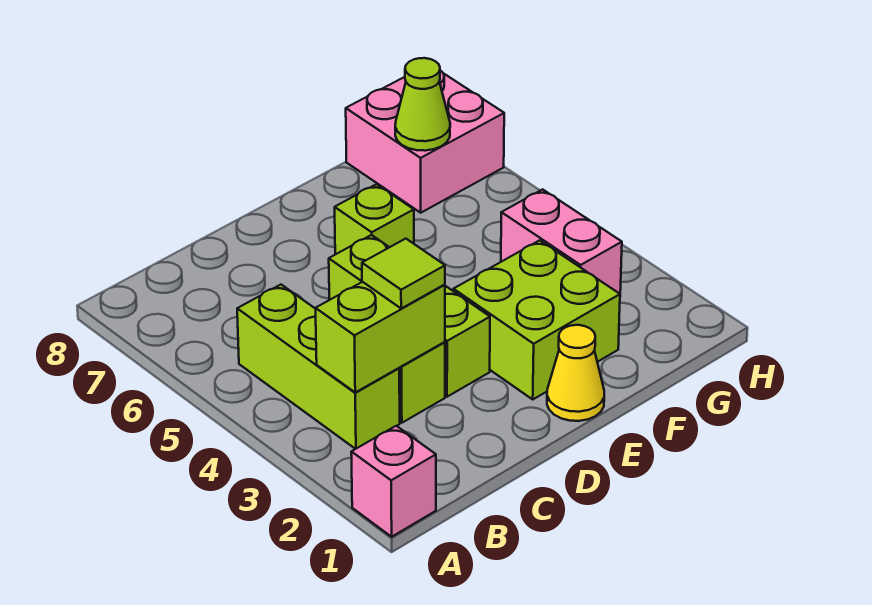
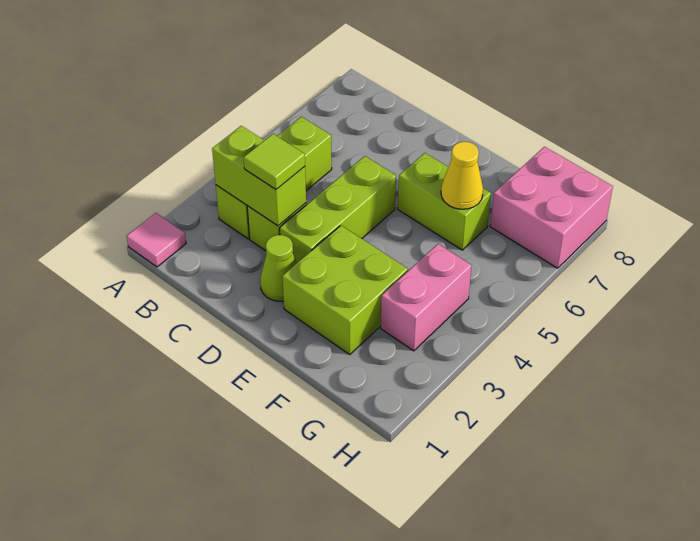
pink 1x1 brick [351,426,436,537] -> pink 1x1 tile [127,213,186,267]
yellow 1x1 cone [547,325,604,421] -> yellow 1x1 cone moved to [441,142,483,209]
lime 1x1 brick [335,184,414,254] -> lime 1x2 brick [398,153,491,250]
lime 1x1 cone [395,58,450,151] -> lime 1x1 cone moved to [260,235,297,301]

